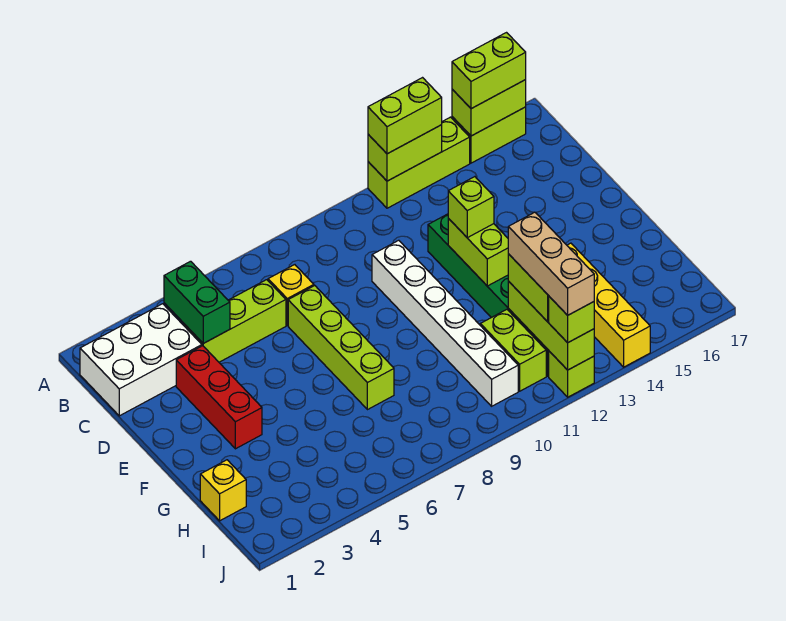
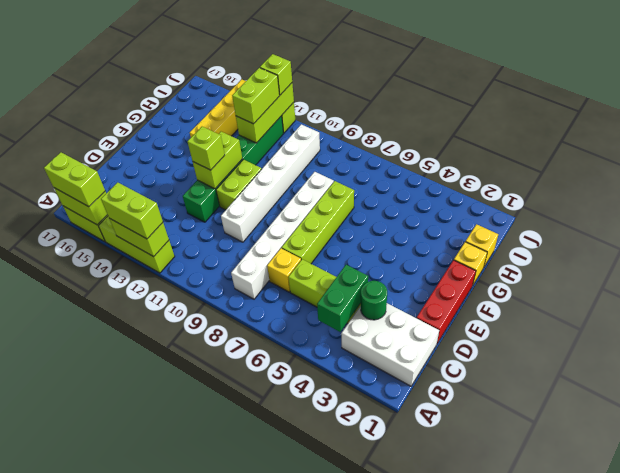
none -> white 1x6 brick [231,172,334,299]
none -> green 1x1 round brick [360,281,387,320]
red 1x3 brick [176,346,262,449] -> red 1x3 brick moved to [417,260,476,344]
none -> yellow 1x1 brick [454,242,487,286]
lime 1x2 brick [480,309,546,391] -> lime 1x2 brick moved to [216,160,261,210]
tan 1x3 brick [508,212,594,315] -> none

